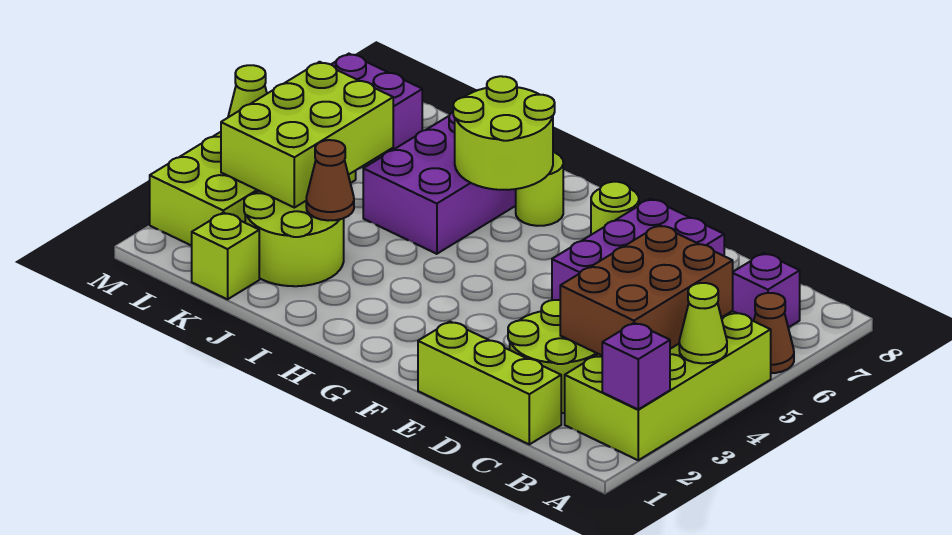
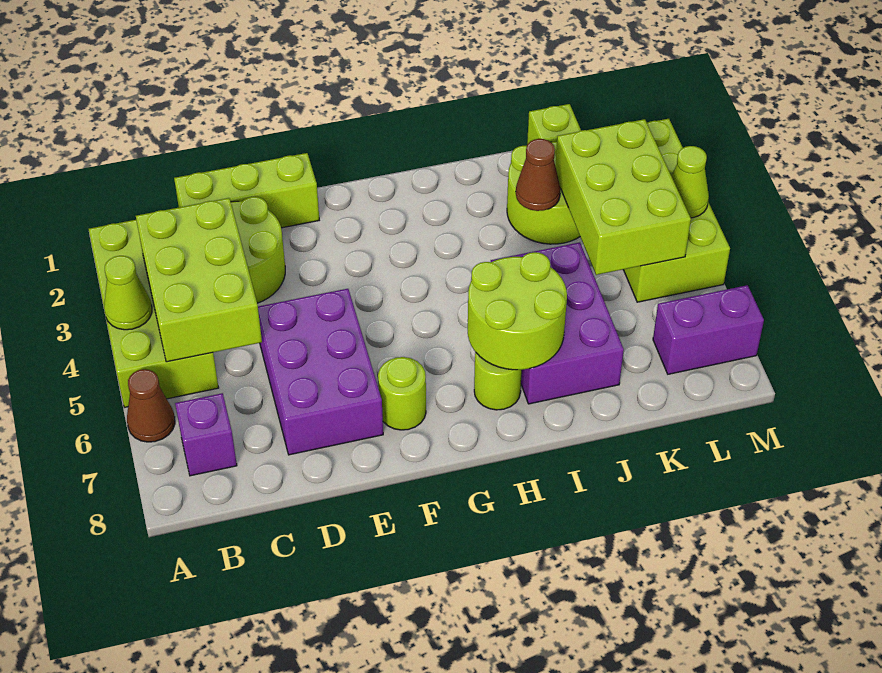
purple 1x1 brick [602,323,670,409] -> none
brown 2x3 brick [560,225,733,355] -> lime 2x3 brick [136,198,262,362]

